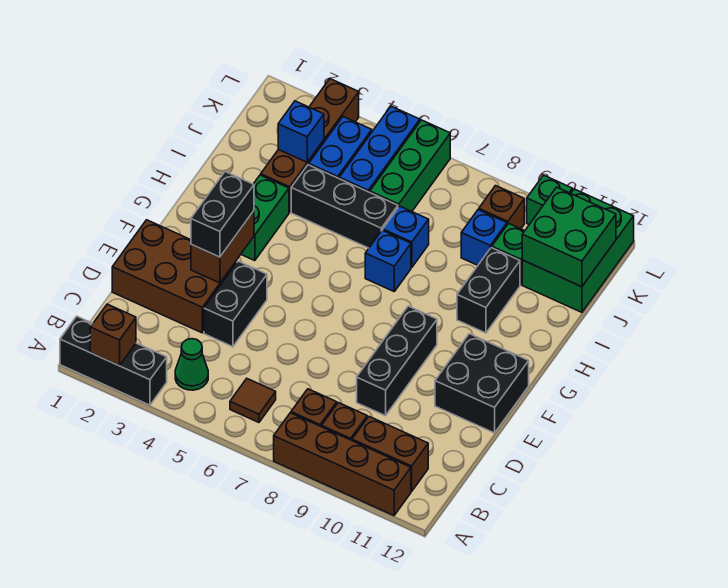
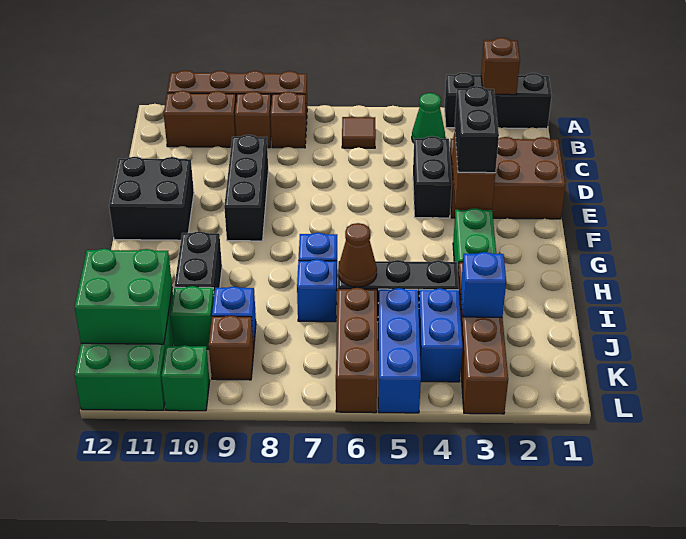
none -> brown 1x1 cone [338,223,377,287]
green 1x3 brick [370,120,450,211] -> brown 1x3 brick [336,288,377,413]

